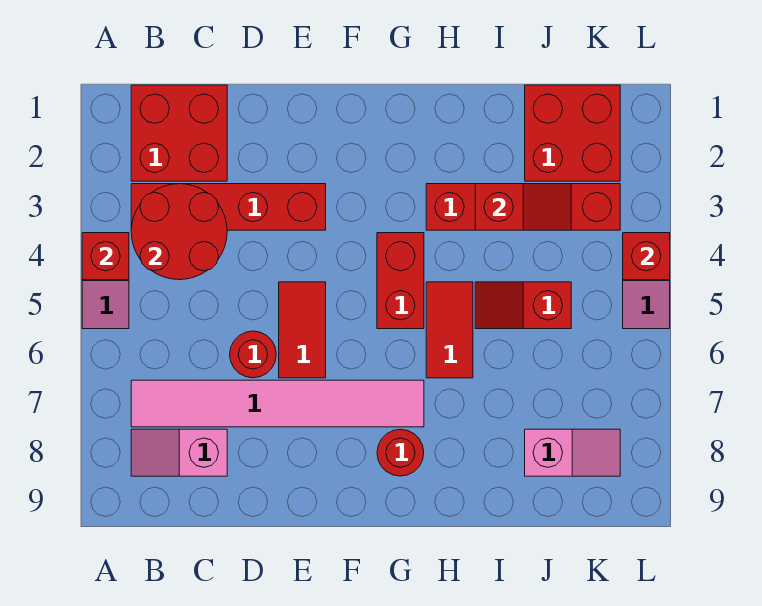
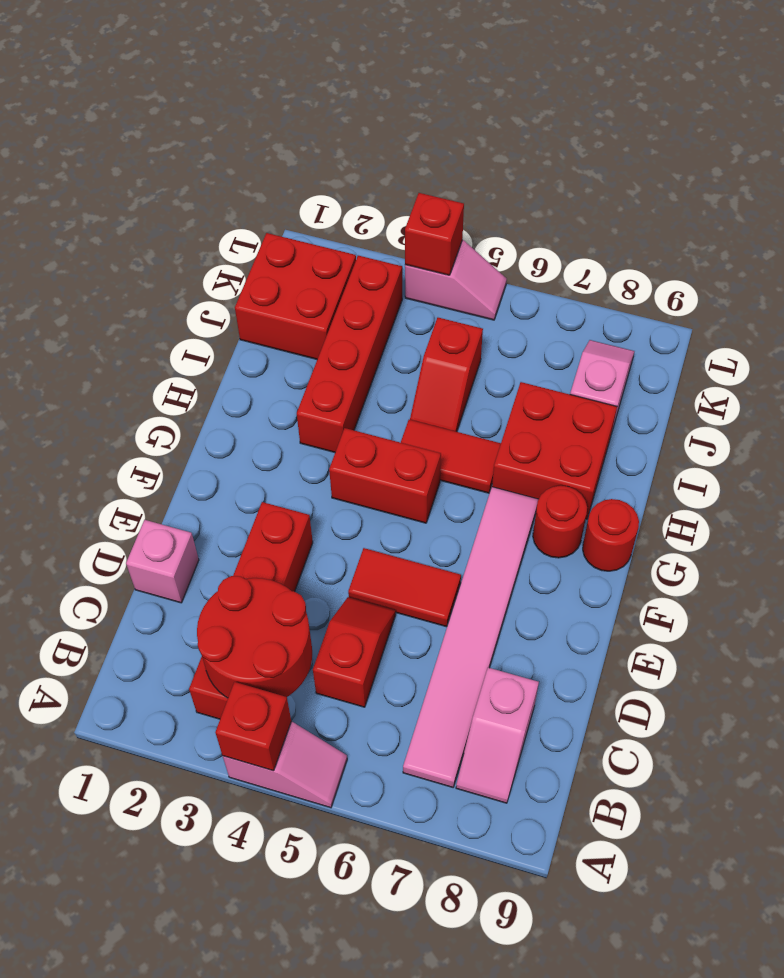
red 2x2 brick [131,85,227,181] -> red 2x2 brick moved to [492,382,617,519]
none -> pink 1x1 brick [126,520,199,603]
red 1x1 round brick [230,331,276,378] -> red 1x1 round brick moved to [583,499,639,571]
red 1x2 slope [475,184,571,230] -> red 1x2 slope moved to [313,597,396,707]

